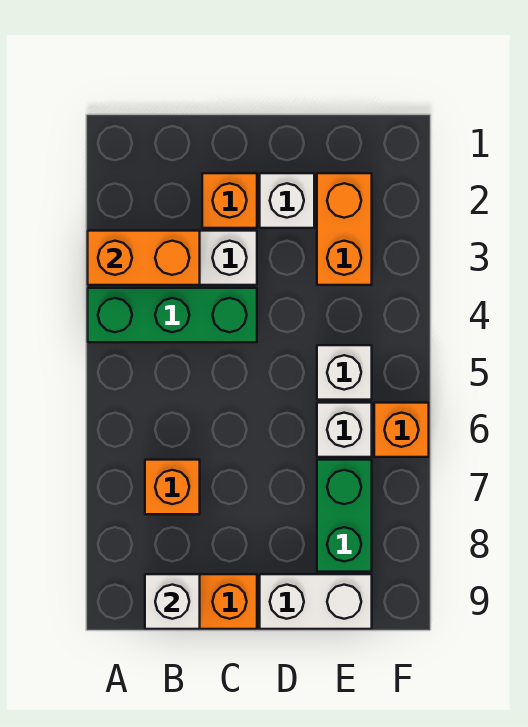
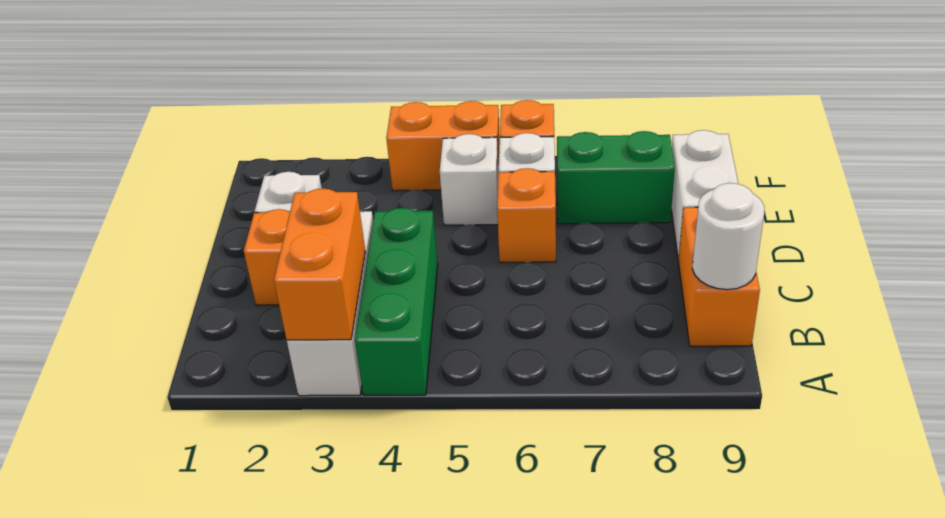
orange 1x1 brick [145,460,200,514] -> orange 1x1 brick moved to [497,168,556,262]
white 1x1 brick [145,574,200,629] -> white 1x1 round brick [692,183,765,290]
orange 1x2 brick [317,173,372,285] -> orange 1x2 brick moved to [386,101,500,191]

